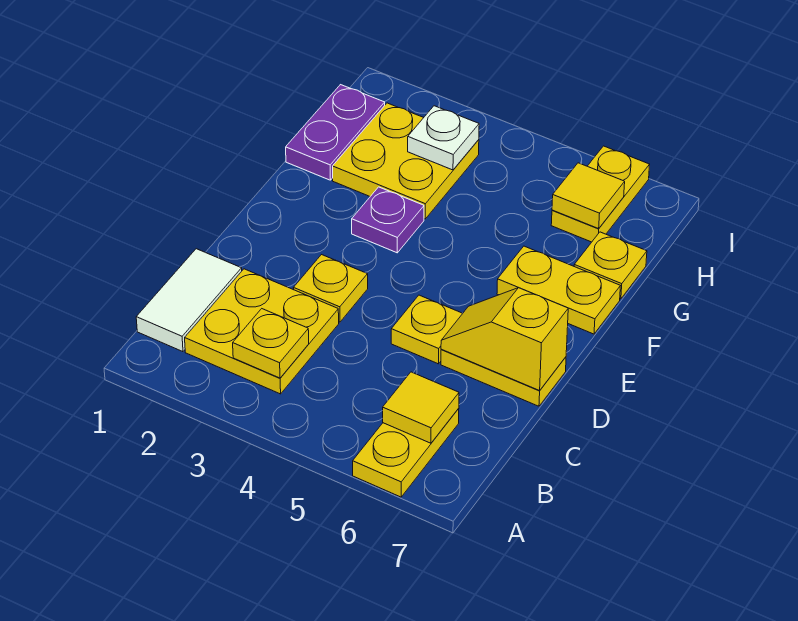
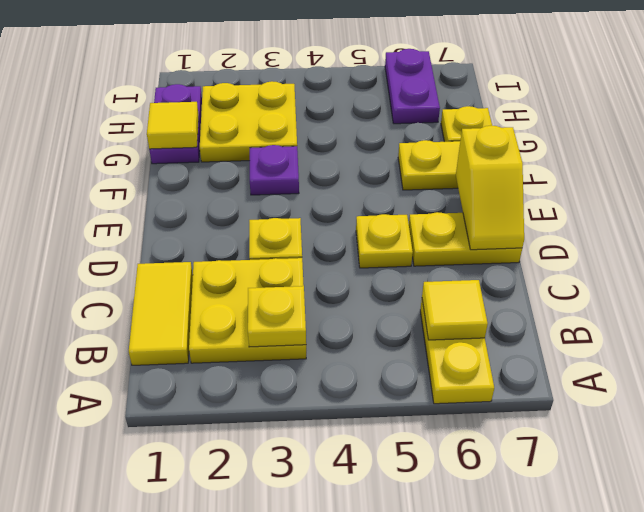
white 1x2 tile [136,249,242,352] -> yellow 1x2 tile [129,262,193,365]
yellow 1x2 slope [441,288,568,391] -> yellow 1x2 slope turned to [456,126,524,250]
white 1x1 plate [408,106,479,170] -> none
yellow 1x2 plate [551,146,650,242] -> purple 1x2 plate [385,49,440,124]
yellow 1x1 tile [552,163,625,229] -> yellow 1x1 tile moved to [147,102,199,149]

